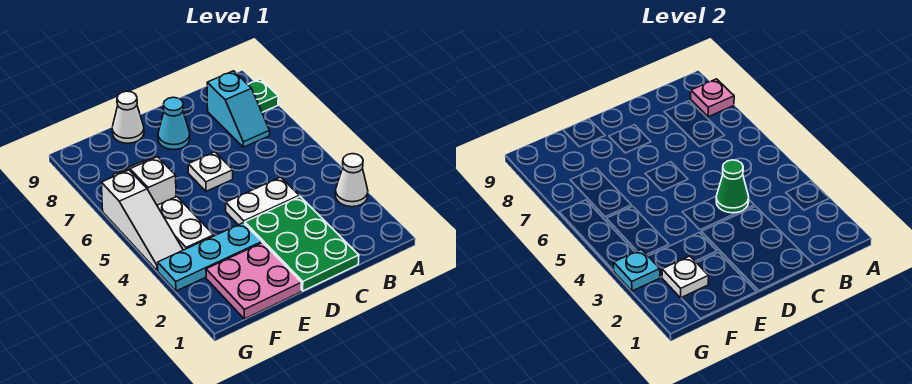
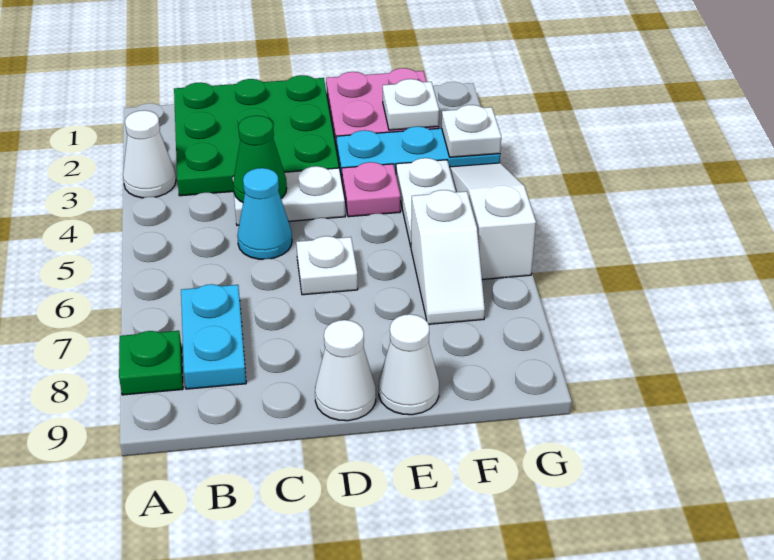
pink 1x1 plate [691,79,734,117] -> pink 1x1 plate moved to [342,162,400,217]
cyan 1x2 slope [207,71,270,147] -> cyan 1x2 plate [181,284,246,389]
green 2x3 plate [245,197,359,291] -> green 3x3 plate [174,75,339,196]
cyan 1x1 cone [158,97,190,150] -> cyan 1x1 cone moved to [237,168,292,259]
none -> white 1x1 cone [315,320,376,421]
cyan 1x1 plate [614,249,660,291] -> white 1x1 plate [442,105,501,157]

